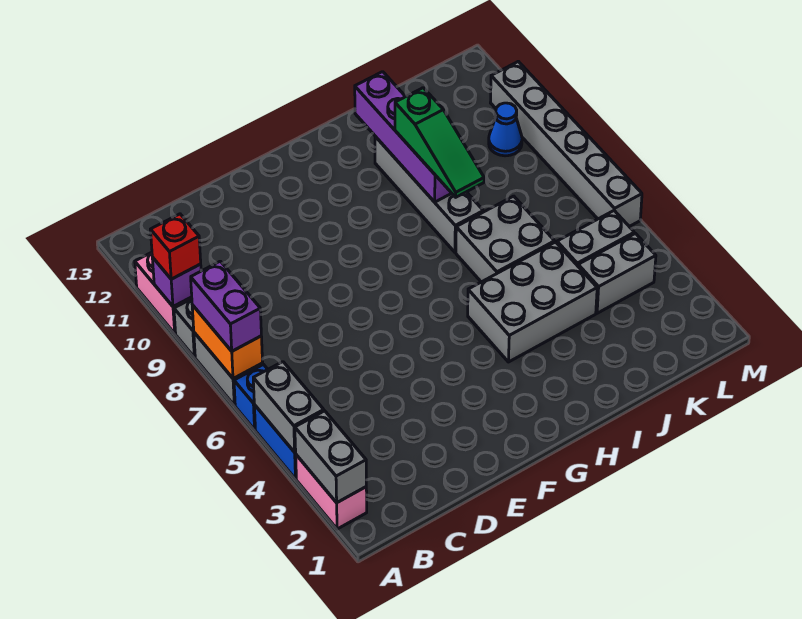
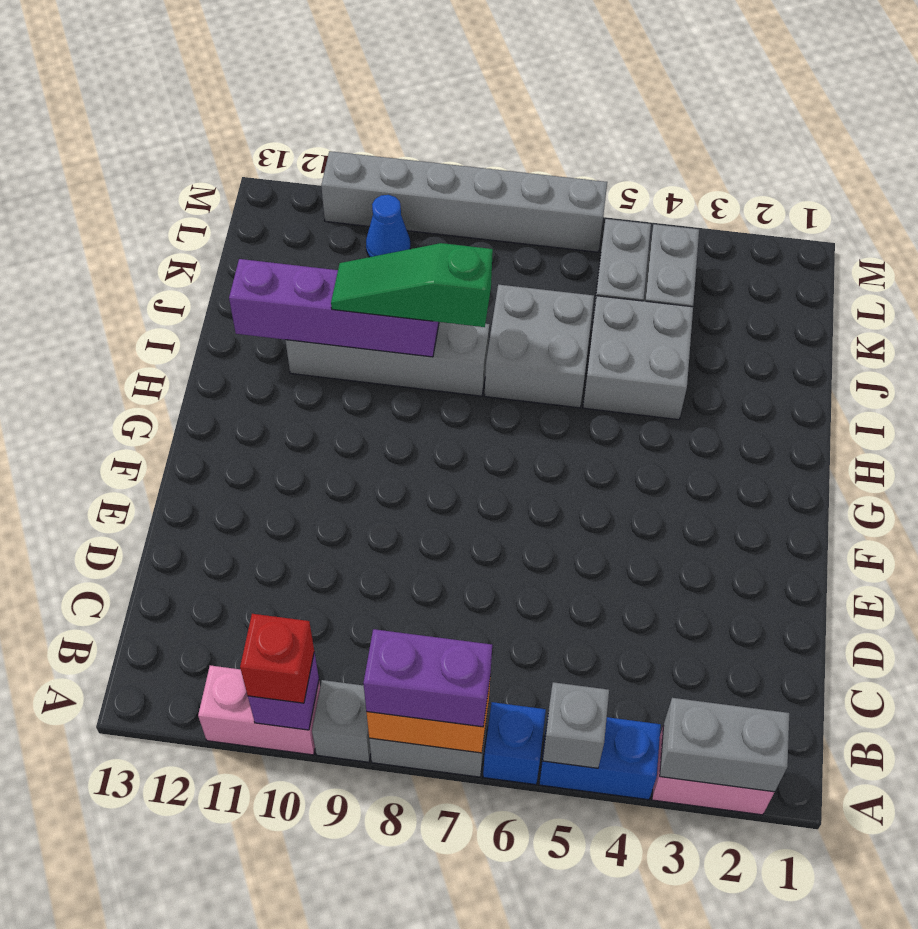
grey 1x2 brick [253,362,324,452] -> grey 1x1 brick [543,682,609,768]
grey 2x3 brick [468,242,597,362] -> grey 2x2 brick [583,296,693,420]
green 1x3 slope [395,88,484,197] -> green 1x3 slope turned to [331,243,493,327]

